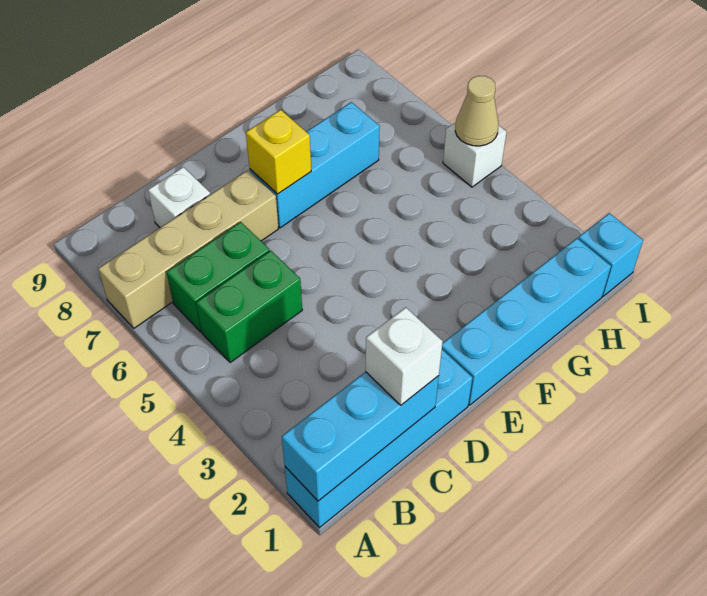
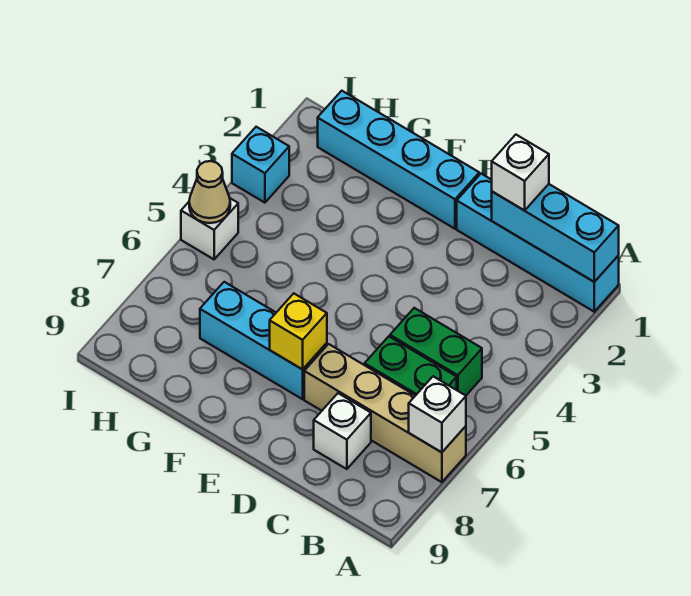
none -> white 1x1 brick [409,376,466,452]
cyan 1x1 brick [578,213,643,296] -> cyan 1x1 brick moved to [232,127,289,203]

